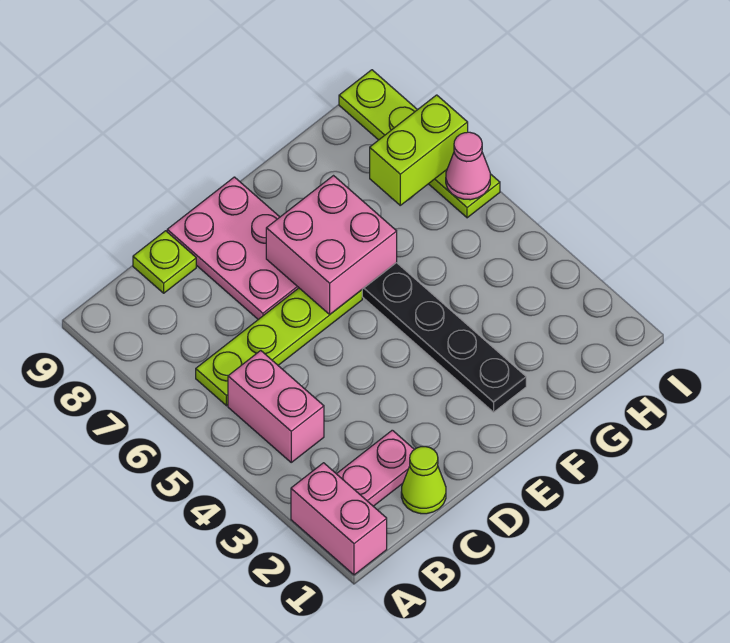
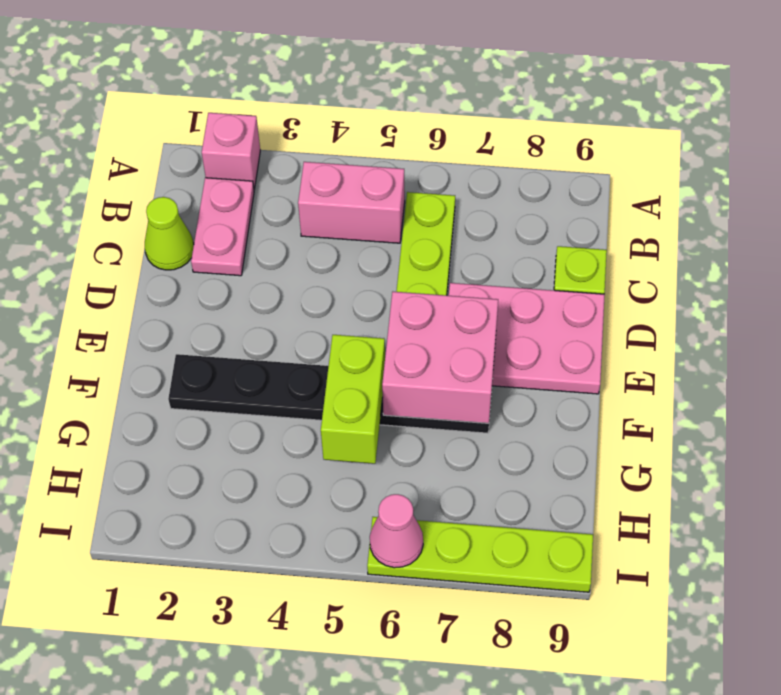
pink 1x2 brick [291,463,387,575] -> pink 1x1 brick [202,113,260,190]
lime 1x2 brick [370,95,468,205] -> lime 1x2 brick moved to [321,335,385,464]

